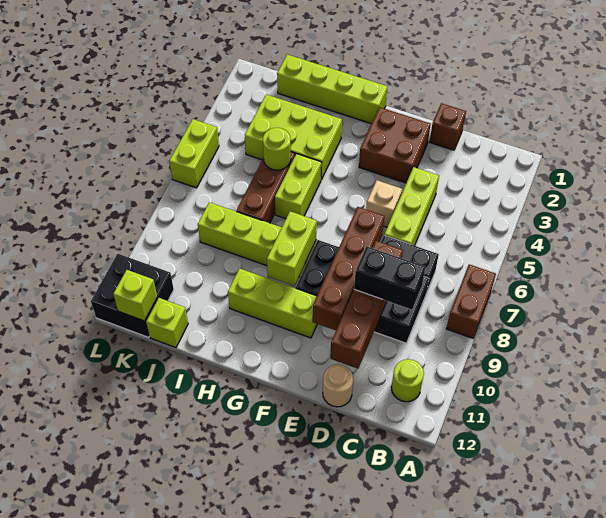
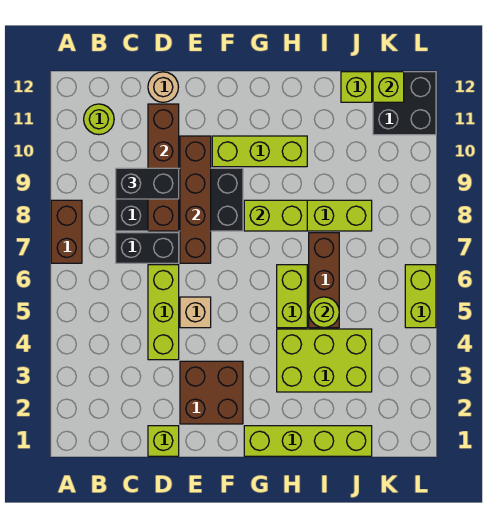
brown 1x1 brick [430,103,466,150] -> lime 1x1 brick [148,426,179,456]
lime 1x2 brick [267,211,317,286] -> lime 1x2 brick turned to [244,200,307,231]

